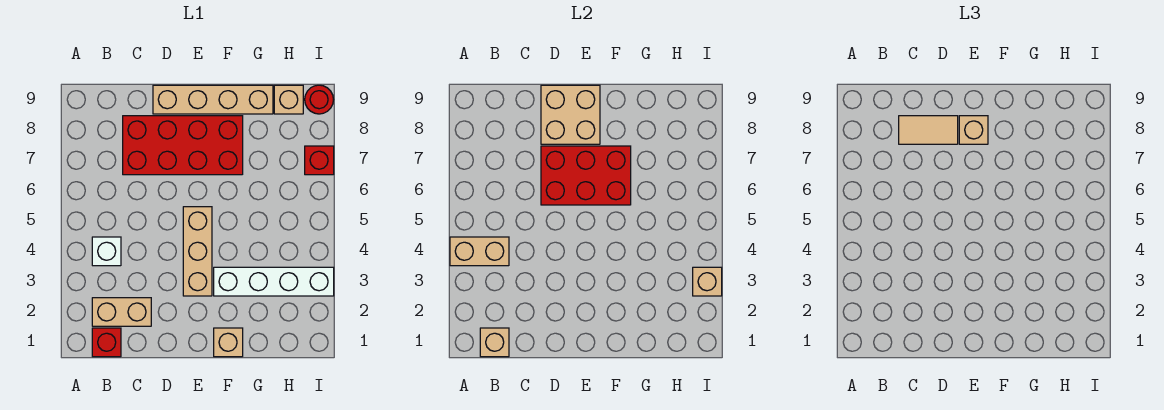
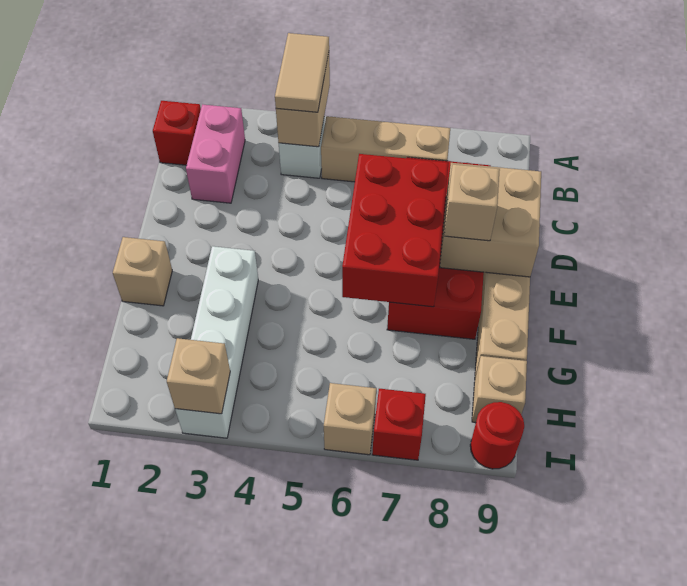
tan 1x1 brick [480,328,509,357] -> tan 1x1 brick moved to [324,383,376,455]
tan 1x2 brick [92,298,151,326] -> pink 1x2 brick [186,104,245,203]
tan 1x2 tile [899,116,958,144] -> tan 1x2 tile moved to [275,33,329,112]
tan 1x3 brick [183,207,212,296] -> tan 1x3 brick moved to [321,116,450,182]

